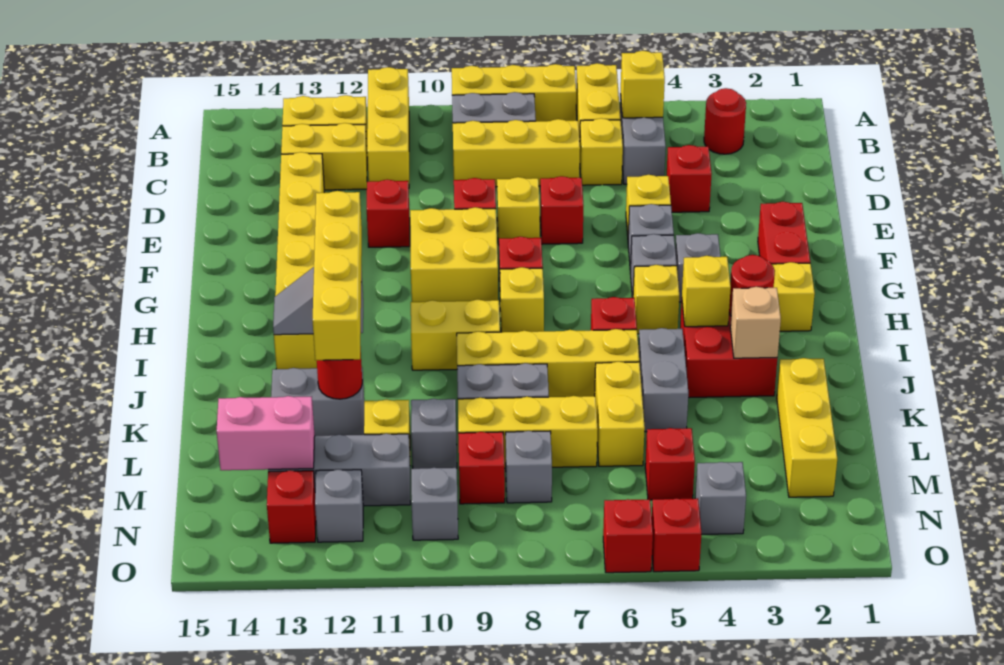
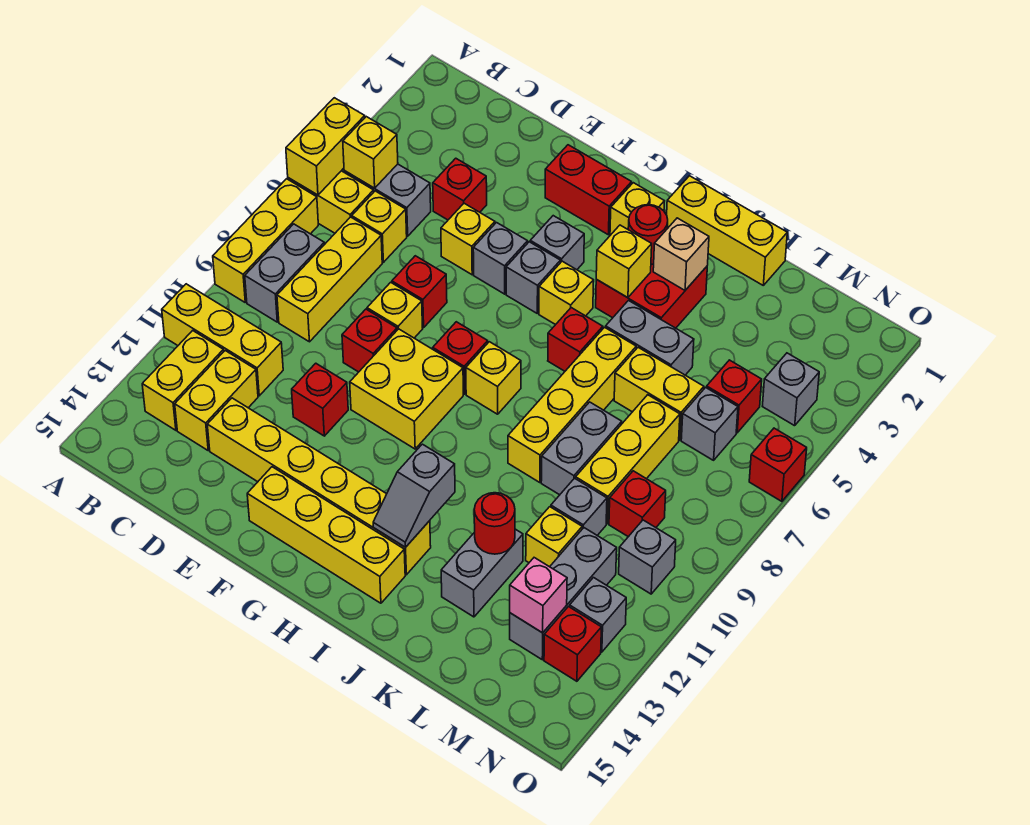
red 1x1 round brick [704,88,746,154] -> none
yellow 1x4 brick [313,191,362,360] -> yellow 1x4 brick moved to [247,467,405,603]
yellow 1x2 brick [411,299,500,370] -> yellow 1x2 brick moved to [286,98,365,195]
yellow 1x3 brick [777,358,837,497] -> yellow 1x3 brick moved to [667,176,787,285]
grey 1x1 brick [506,431,552,503] -> grey 1x1 brick moved to [681,387,738,460]
pink 1x2 brick [217,396,315,470] -> pink 1x1 brick [510,558,567,633]
red 1x1 brick [652,498,701,572] -> none

